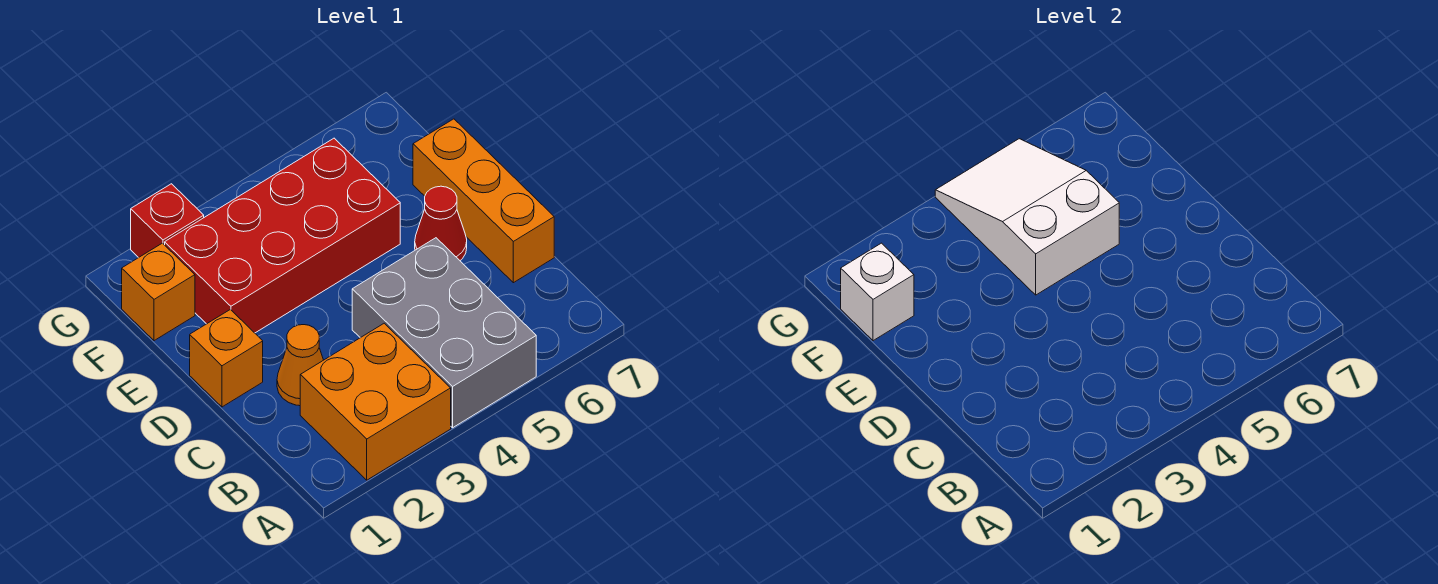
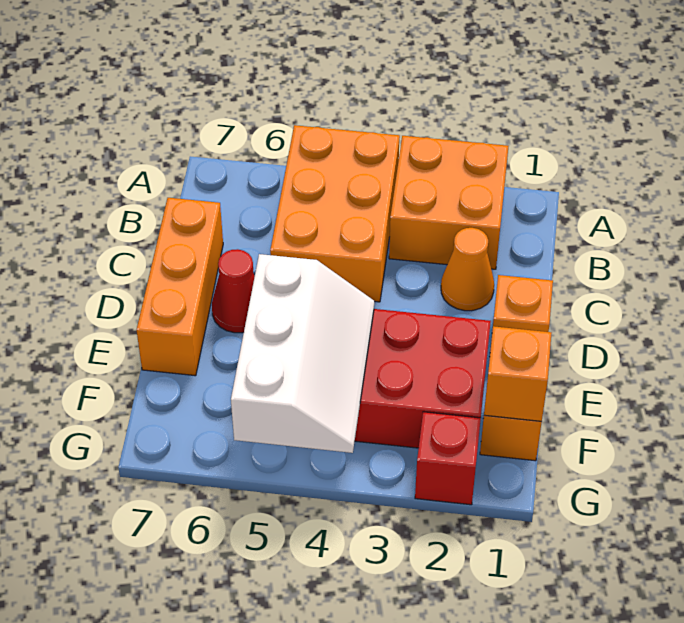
grey 2x3 brick [352,238,536,428] -> orange 2x3 brick [270,125,400,302]
white 2x3 slope [935,139,1119,295] -> white 2x3 slope turned to [231,254,374,453]
white 1x1 brick [841,243,914,341] -> orange 1x1 brick [484,326,551,421]

